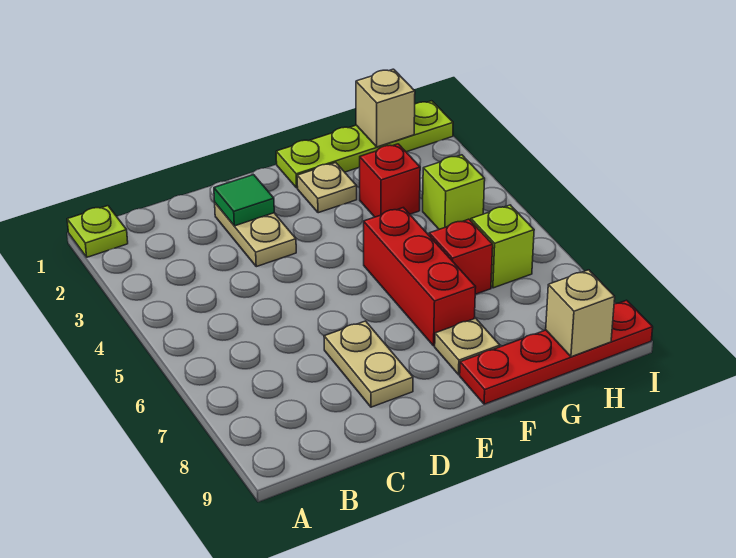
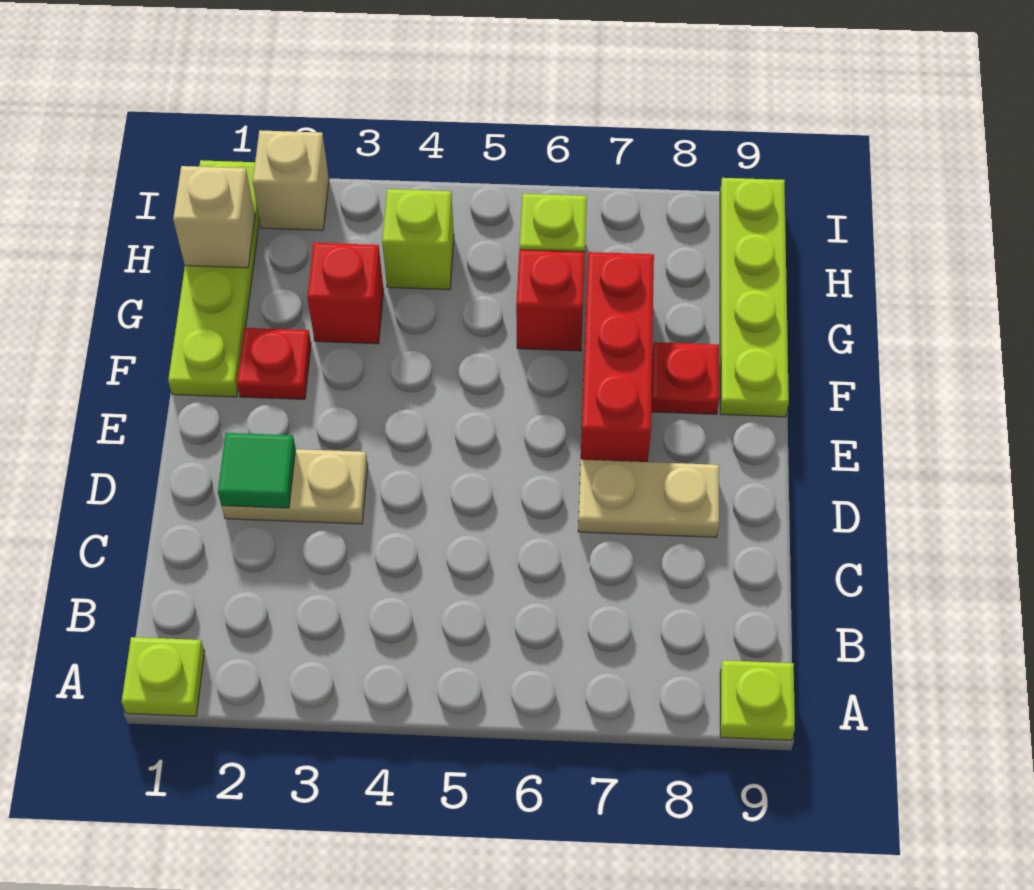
none -> lime 1x1 plate [720,660,795,740]
tan 1x1 plate [297,163,357,213] -> red 1x1 plate [237,328,311,399]
red 1x3 brick [364,208,476,346] -> red 1x3 brick turned to [581,252,654,462]
tan 1x1 plate [435,318,500,375] -> red 1x1 plate [651,342,719,414]
red 1x4 plate [460,300,653,404] -> lime 1x4 plate [720,178,789,417]
tan 1x1 brick [546,270,615,357] -> tan 1x1 brick moved to [253,130,329,230]

